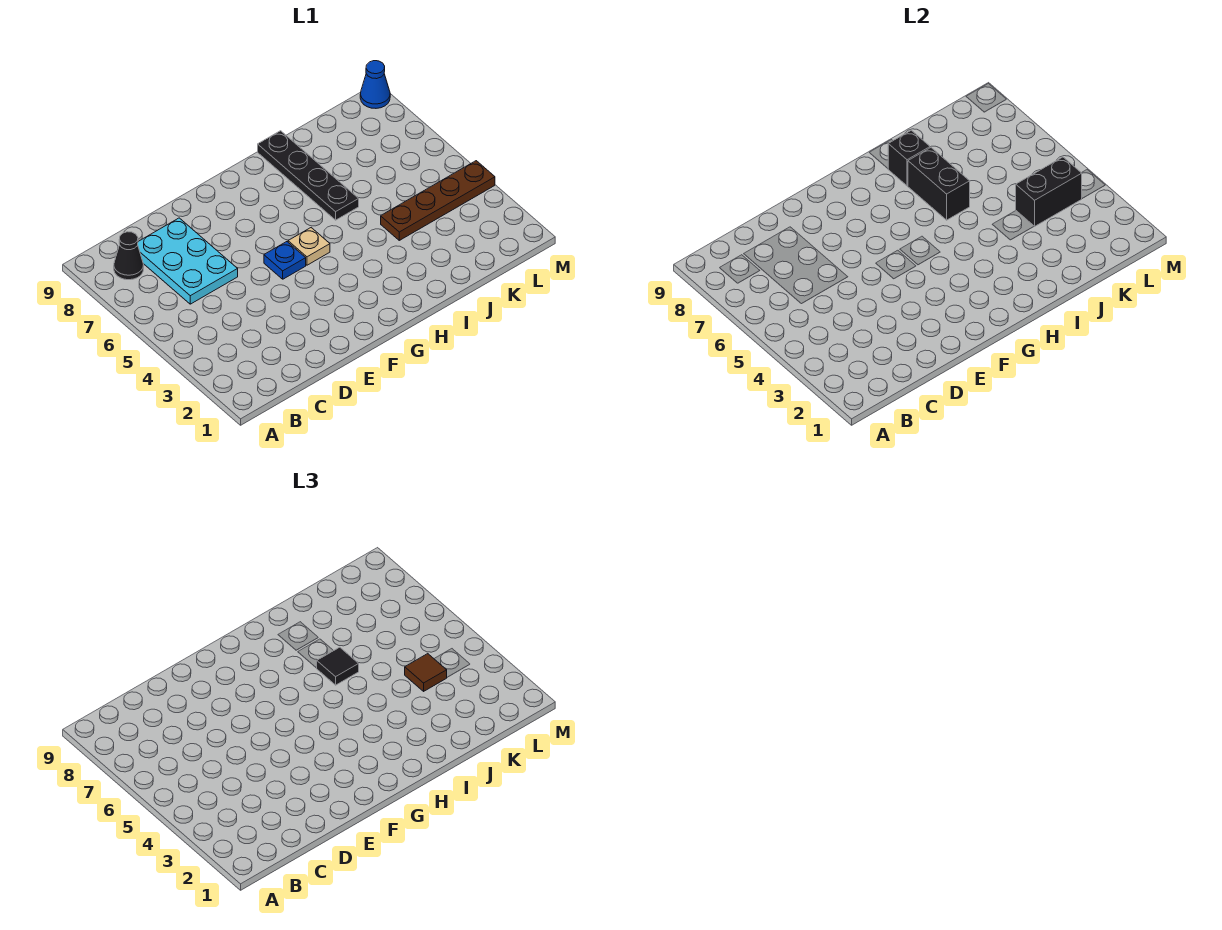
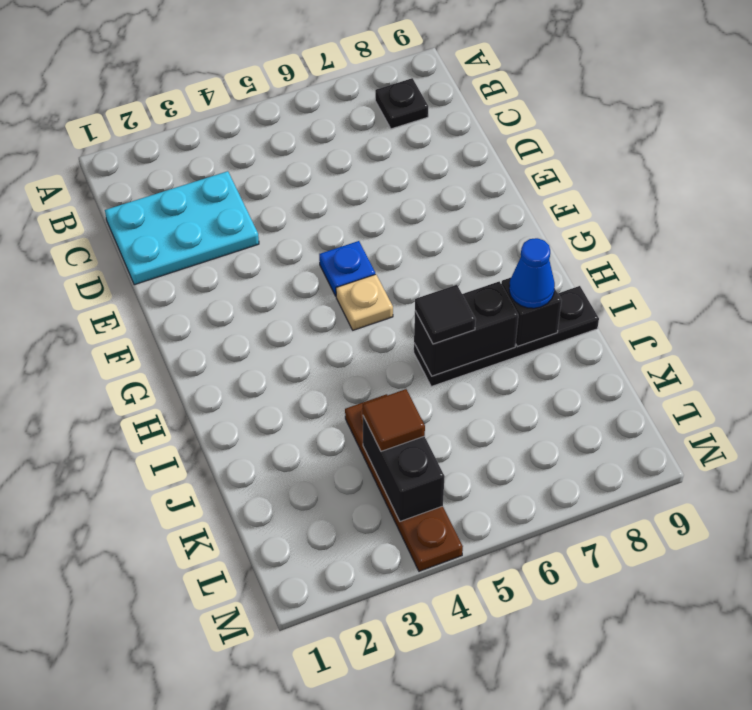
black 1x1 cone [114,232,144,280] -> black 1x1 plate [375,78,428,129]
cyan 2x3 plate [138,218,238,304] -> cyan 2x3 plate moved to [105,171,259,285]
blue 1x1 cone [360,61,390,108] -> blue 1x1 cone moved to [509,238,555,308]

